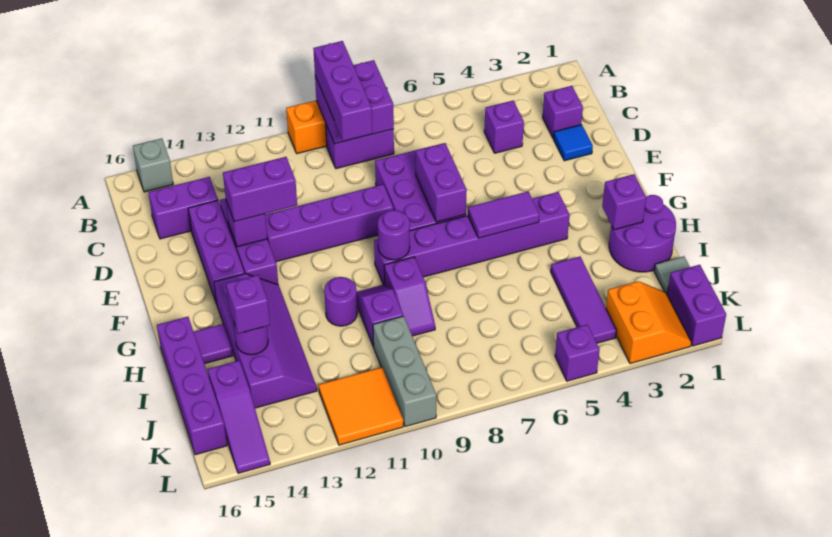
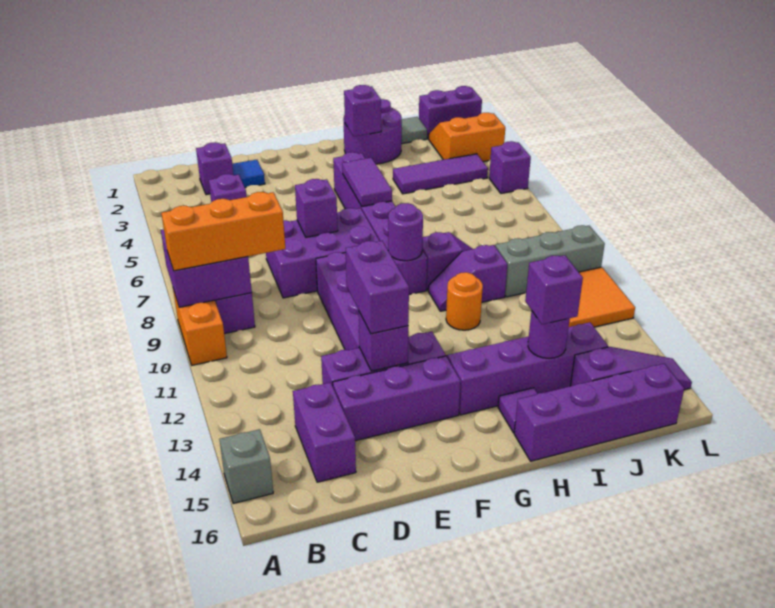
purple 1x3 brick [313,41,373,141] -> orange 1x3 brick [161,192,285,271]
purple 1x2 brick [416,143,467,222] -> purple 1x1 brick [295,179,338,237]
purple 1x1 round brick [324,277,357,326] -> orange 1x1 round brick [446,272,483,330]

